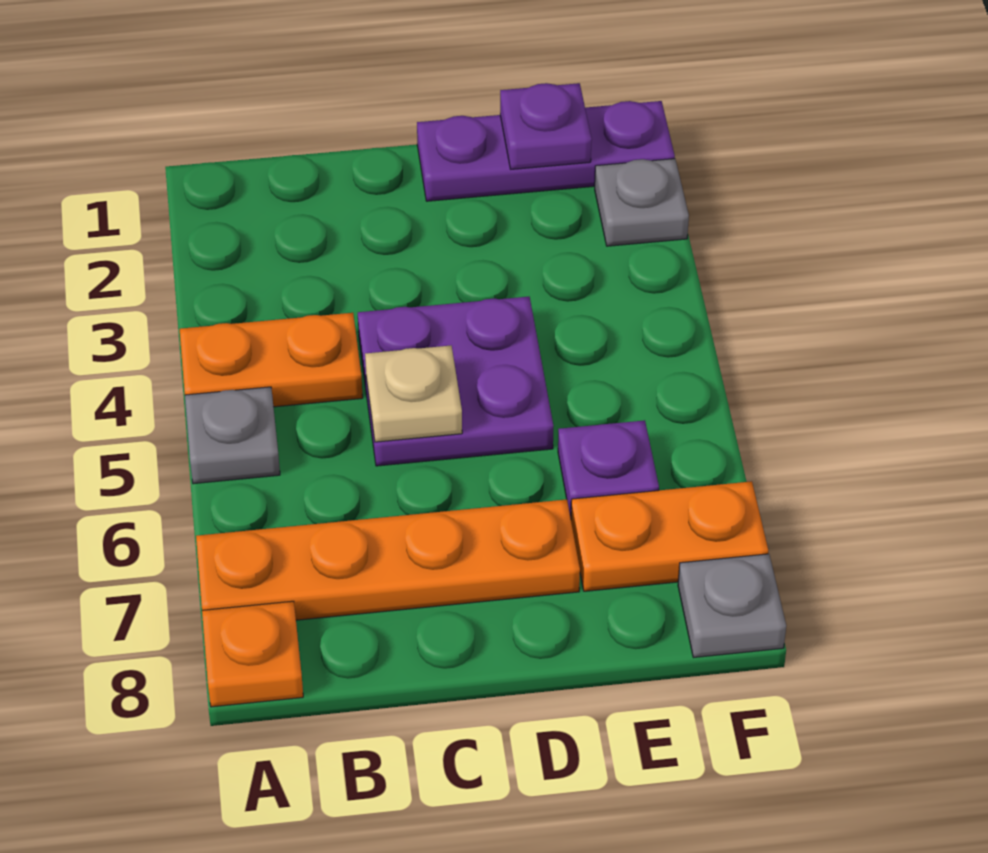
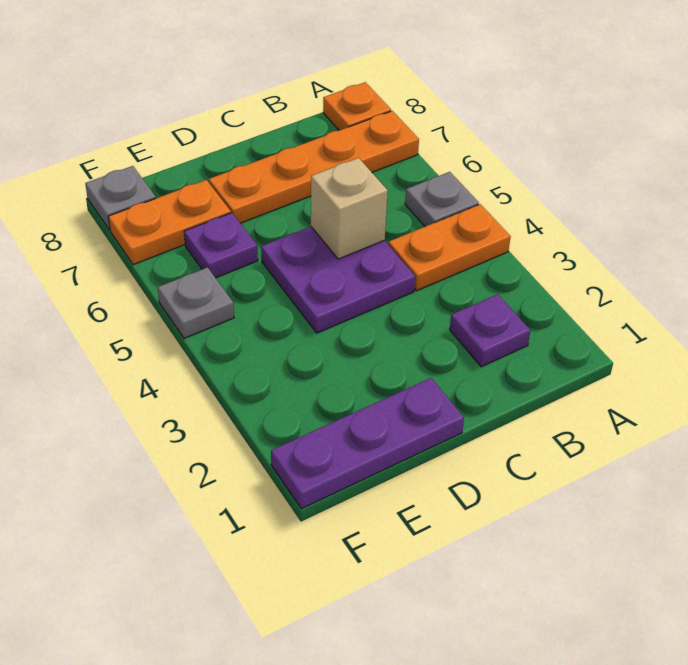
tan 1x1 plate [365,346,462,442] -> tan 1x1 brick [311,158,388,259]
purple 1x1 plate [500,83,592,169] -> purple 1x1 plate moved to [450,294,530,367]
grey 1x1 plate [595,159,689,246] -> grey 1x1 plate moved to [158,267,234,338]

